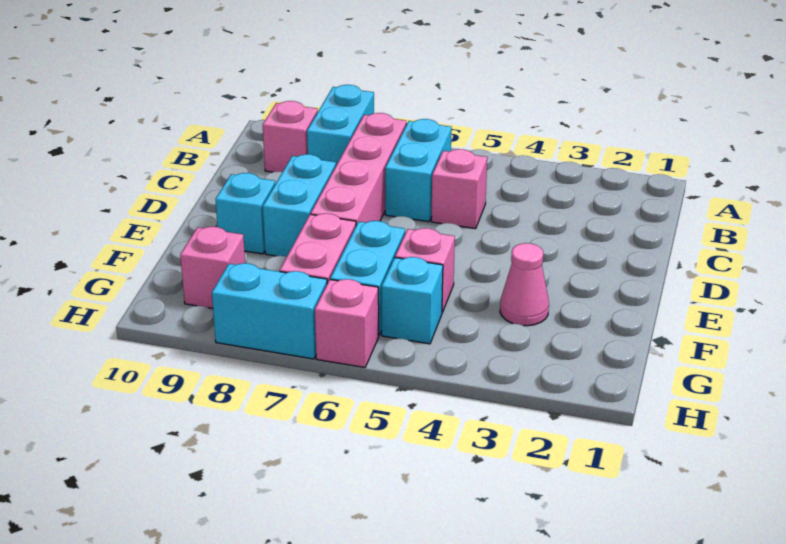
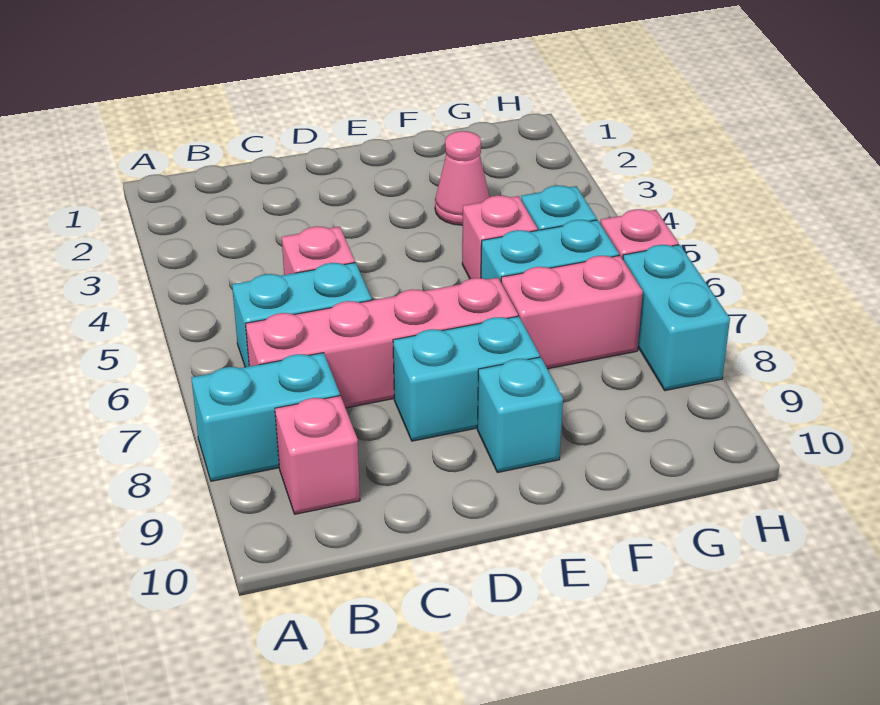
pink 1x1 brick [180,227,245,308] -> none

